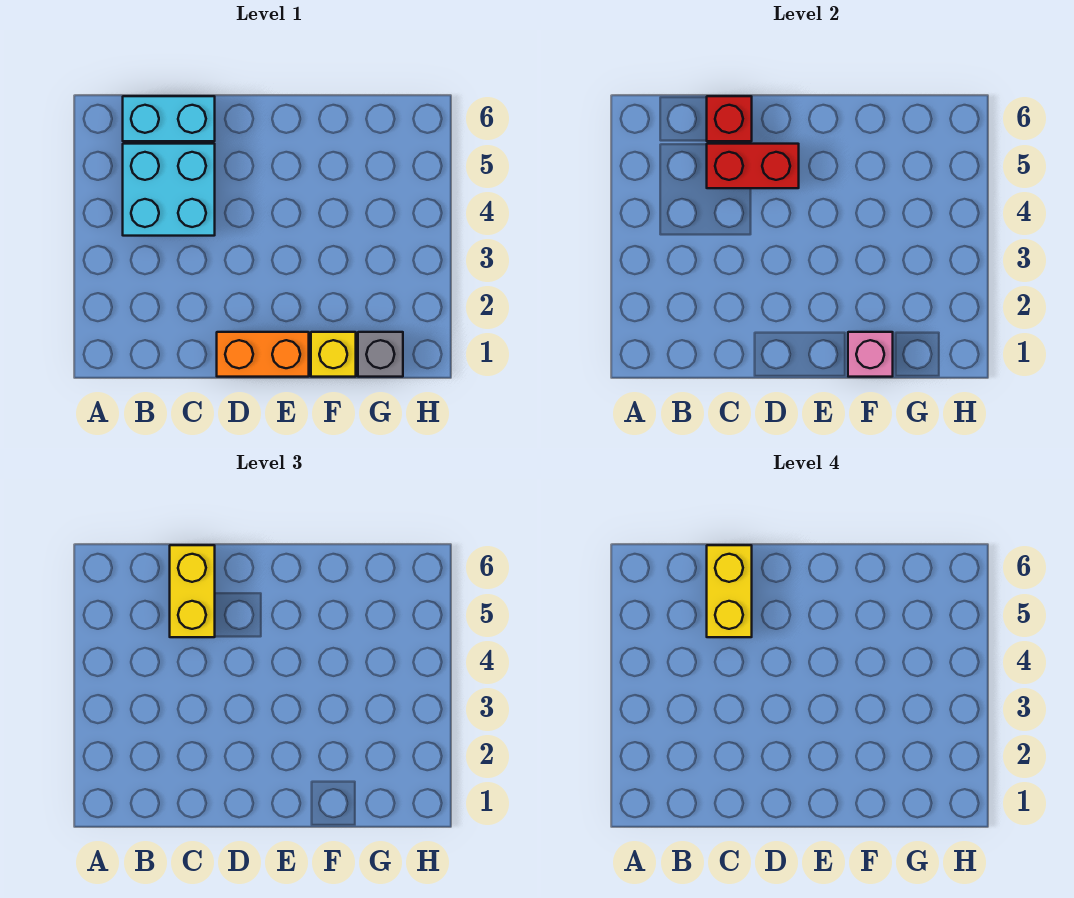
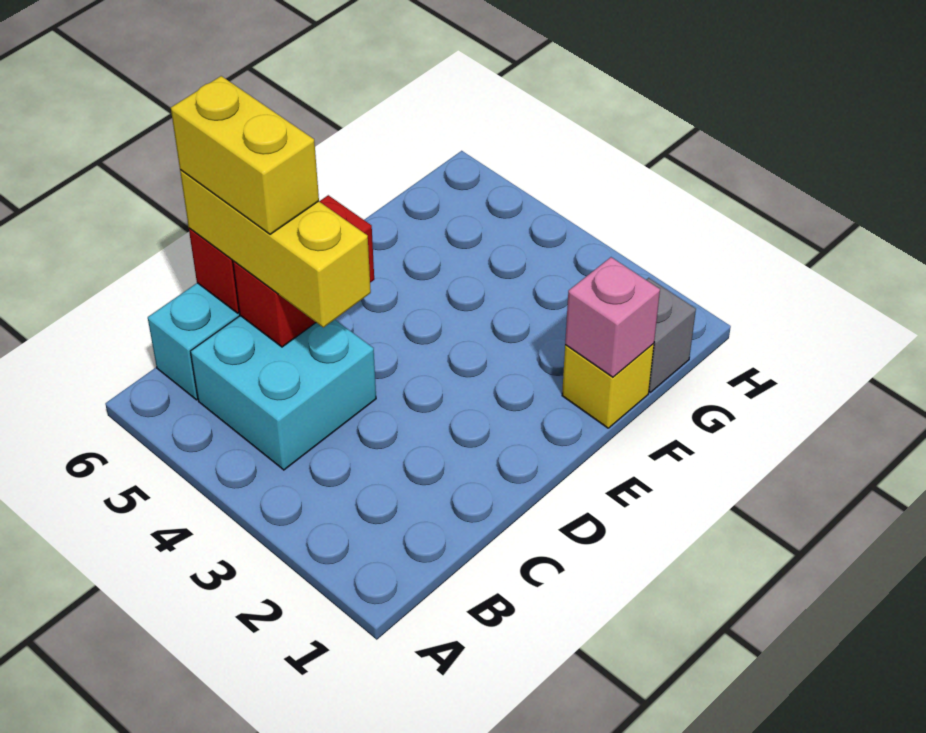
yellow 1x2 brick [170,545,215,637] -> yellow 1x3 brick [180,170,371,327]
orange 1x2 brick [217,332,309,377] -> none

